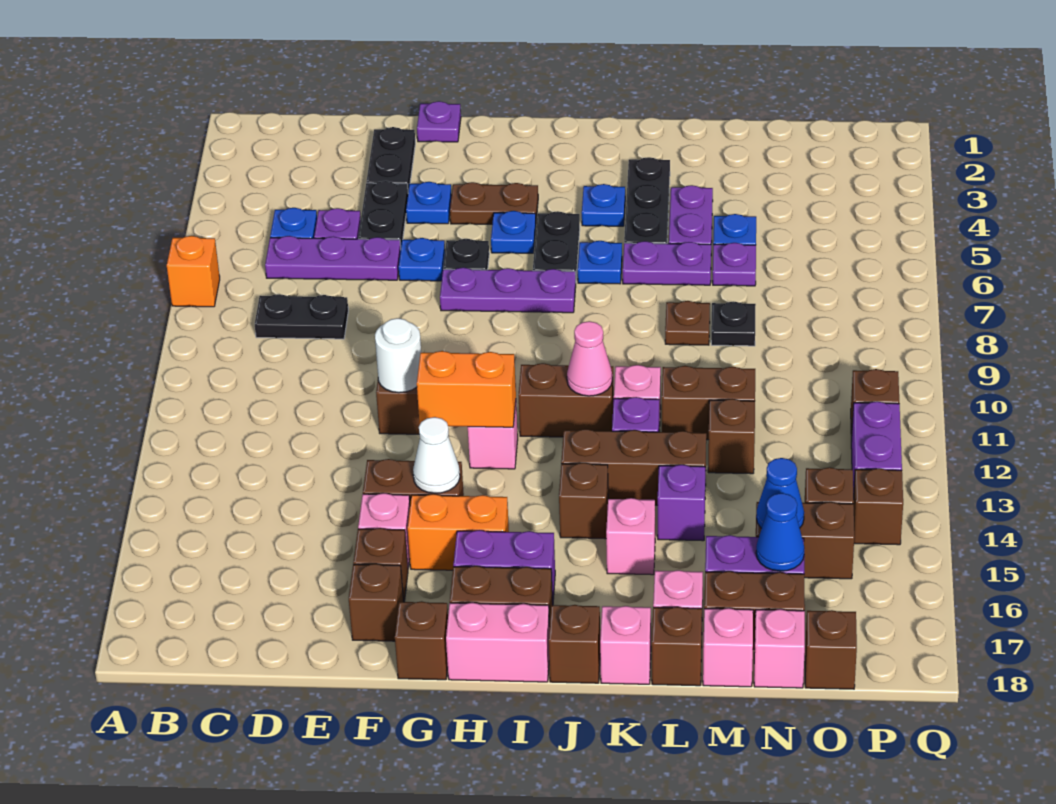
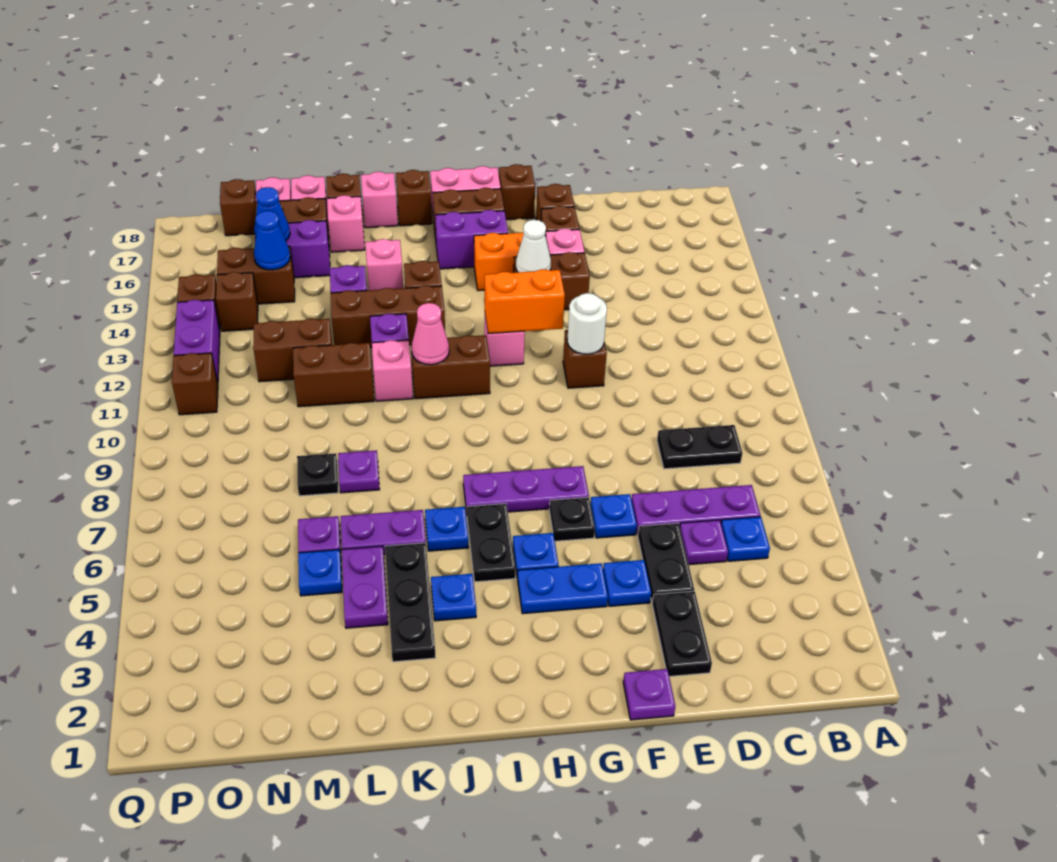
orange 1x1 brick [167,236,220,307] -> none
brown 1x2 plate [450,182,538,224] -> blue 1x2 plate [518,563,608,614]
brown 1x1 plate [665,301,710,345] -> purple 1x1 plate [338,450,380,493]
brown 1x1 brick [708,399,755,474] -> brown 1x2 brick [253,318,332,382]

